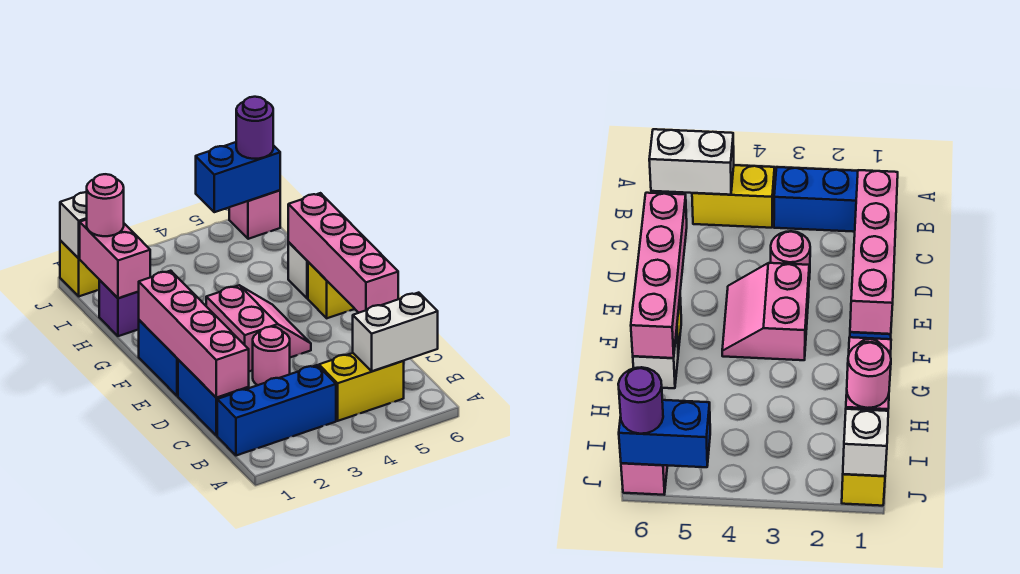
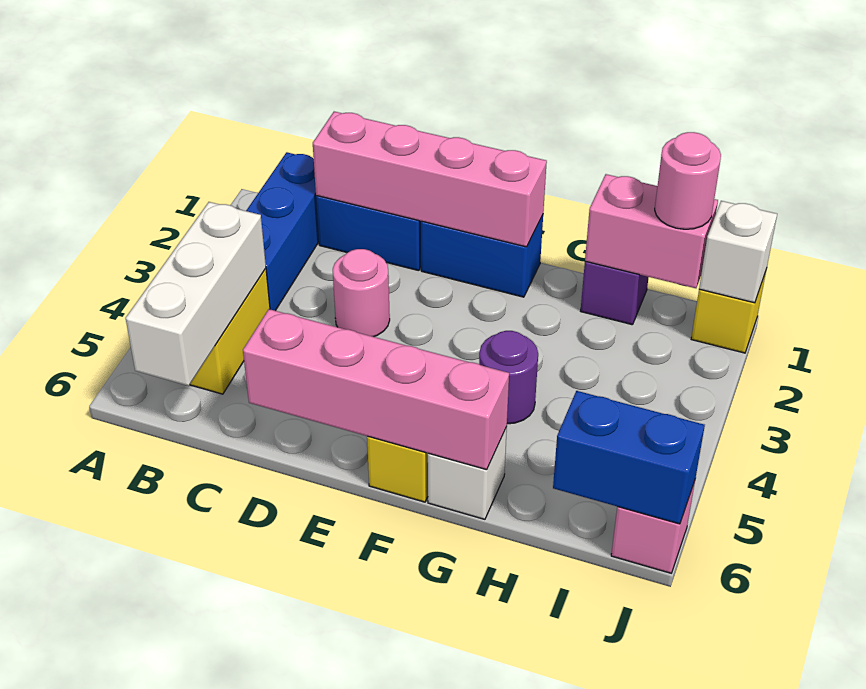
white 1x2 brick [353,293,438,371] -> white 1x3 brick [126,202,266,386]
pink 2x2 slope [206,285,311,371] -> none
blue 1x2 brick [196,142,280,212] -> blue 1x2 brick turned to [553,391,705,524]
purple 1x1 round brick [236,97,273,159] -> purple 1x1 round brick moved to [479,331,538,424]

